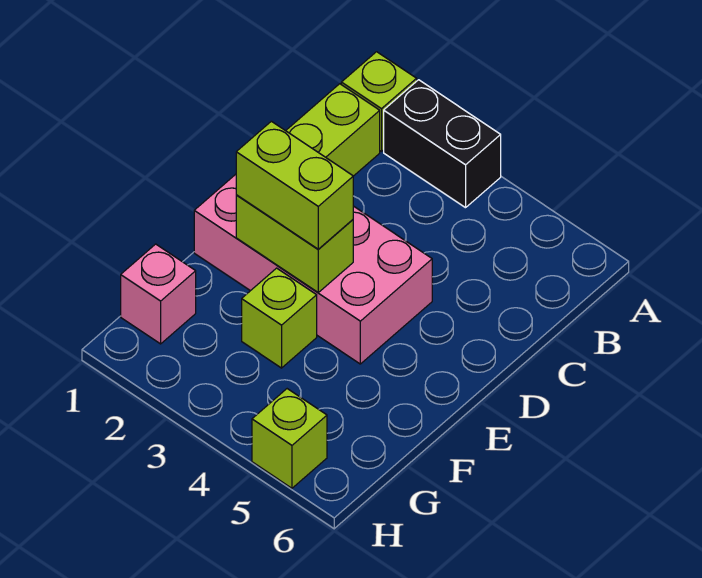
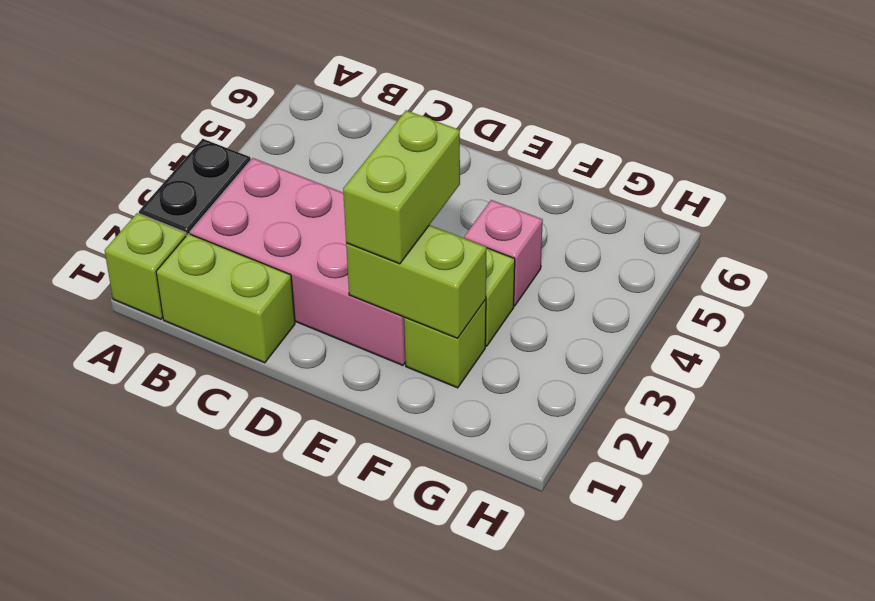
pink 2x4 brick [194,174,432,364] -> pink 2x4 brick turned to [190,158,406,365]
lime 1x2 brick [236,195,353,292] -> lime 1x2 brick turned to [346,225,487,338]
pink 1x1 brick [121,244,196,344] -> pink 1x1 brick moved to [464,200,543,306]
lime 1x1 brick [252,389,327,488] -> lime 1x1 brick moved to [404,299,486,388]

